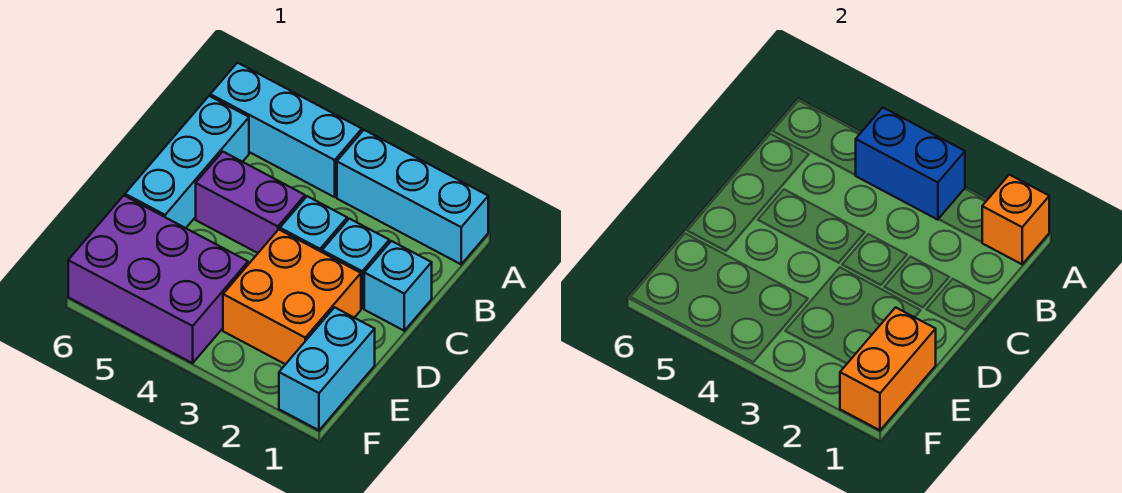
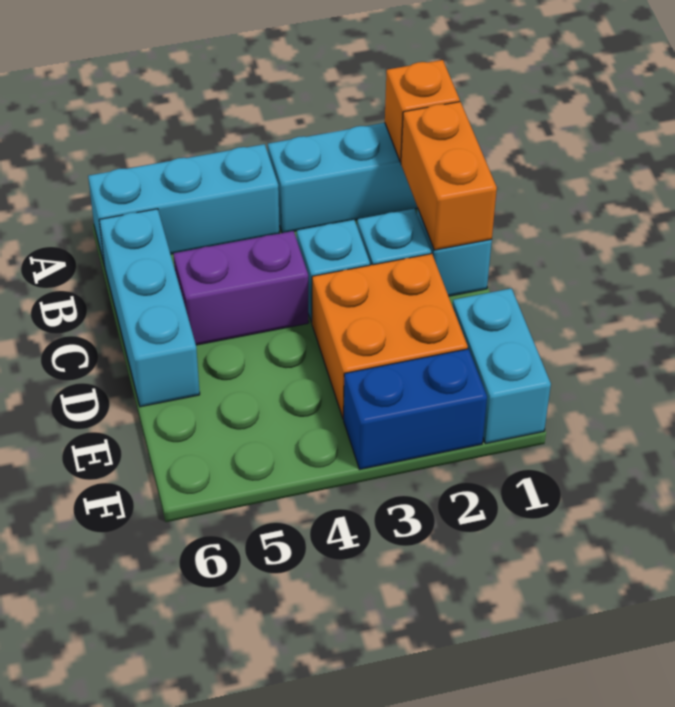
blue 1x2 brick [856,108,965,220] -> blue 1x2 brick moved to [344,349,487,469]
orange 1x2 brick [840,307,936,430] -> orange 1x2 brick moved to [401,102,497,250]
purple 2x3 brick [68,196,248,363] -> none

